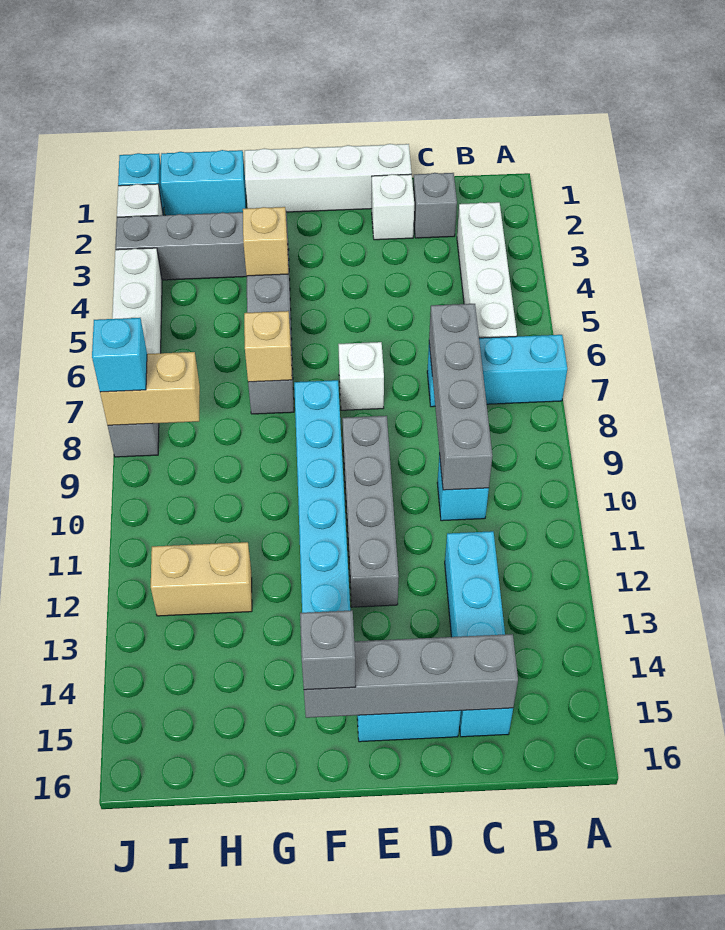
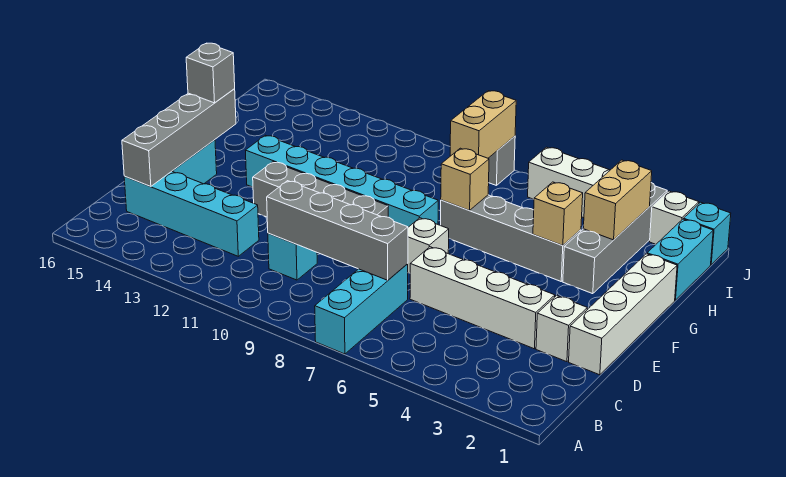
white 1x4 brick [457,202,517,338] -> white 1x4 brick moved to [410,247,555,349]
grey 1x1 brick [413,173,457,238] -> none
tan 1x2 brick [151,542,252,616] -> tan 1x2 brick moved to [583,160,652,240]
cyan 1x1 brick [92,318,147,392] -> none

